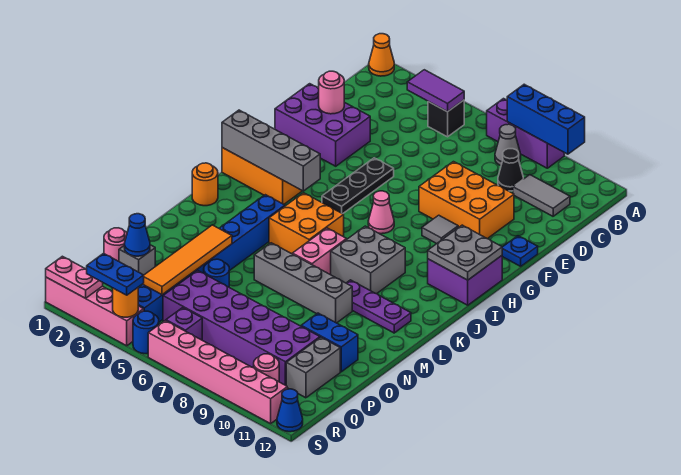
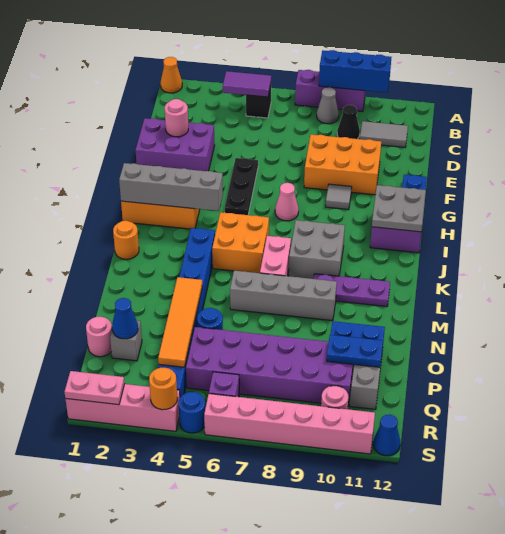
blue 1x2 plate [86,253,144,295] -> blue 1x2 plate moved to [327,335,383,367]

